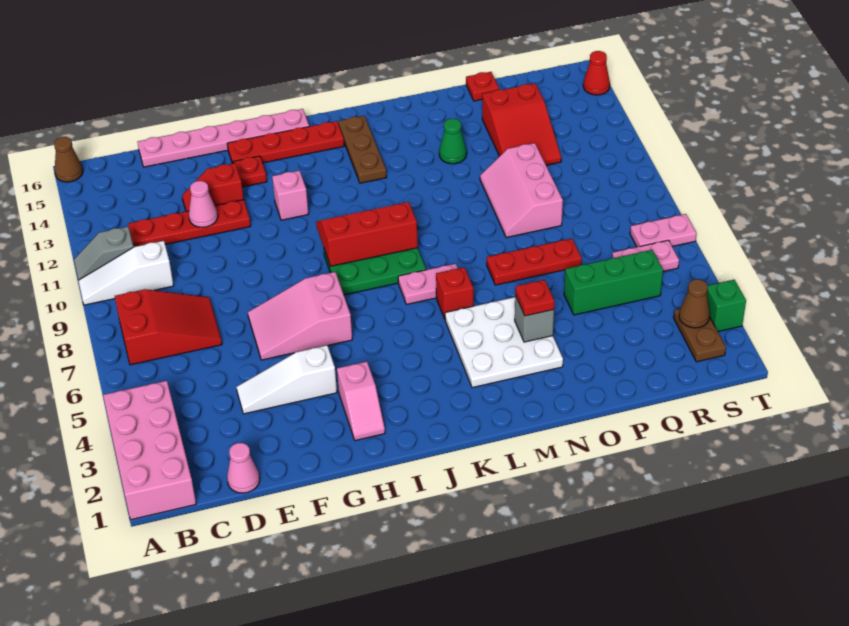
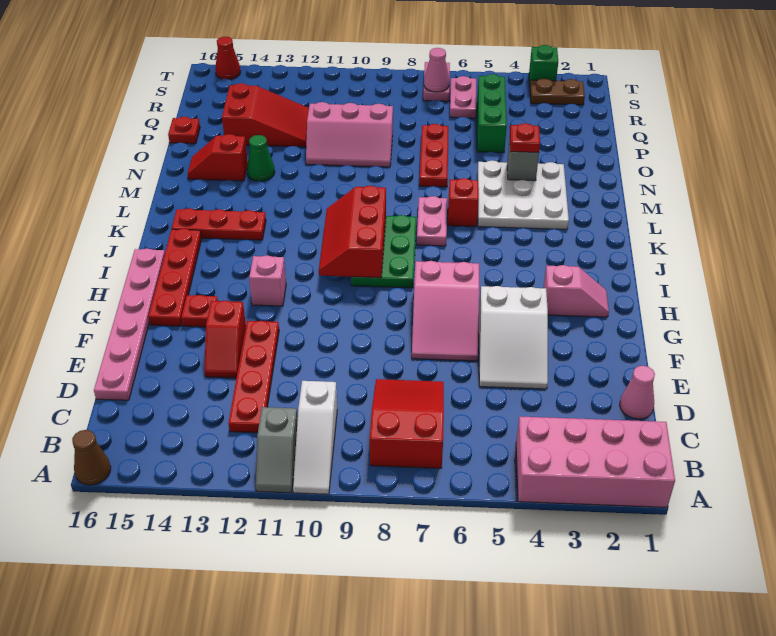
white 1x3 slope [236,345,337,414] -> white 2x3 slope [479,286,548,389]
pink 1x1 cone [189,181,218,227] -> pink 1x1 cone moved to [424,48,450,92]
brown 1x3 plate [338,116,387,183] -> red 1x3 plate [172,208,266,240]
none -> red 1x2 slope [187,134,248,181]
brown 1x1 cone [679,279,710,328] -> none

